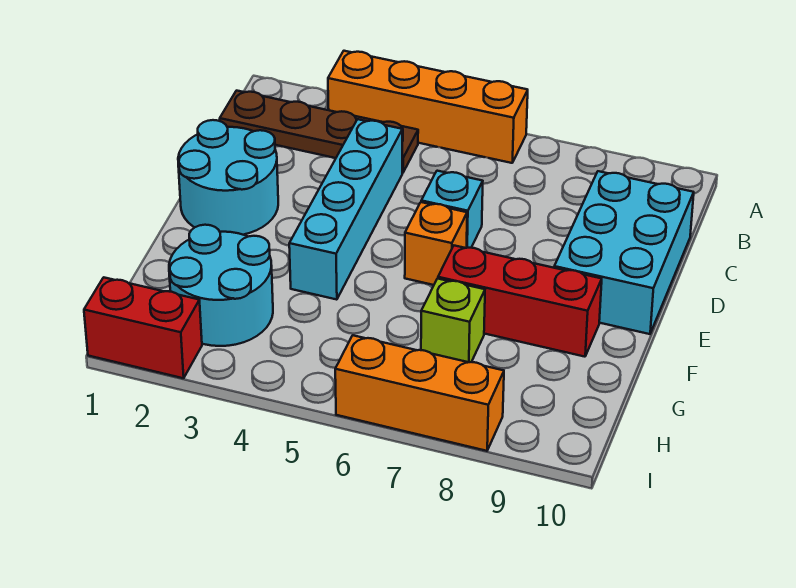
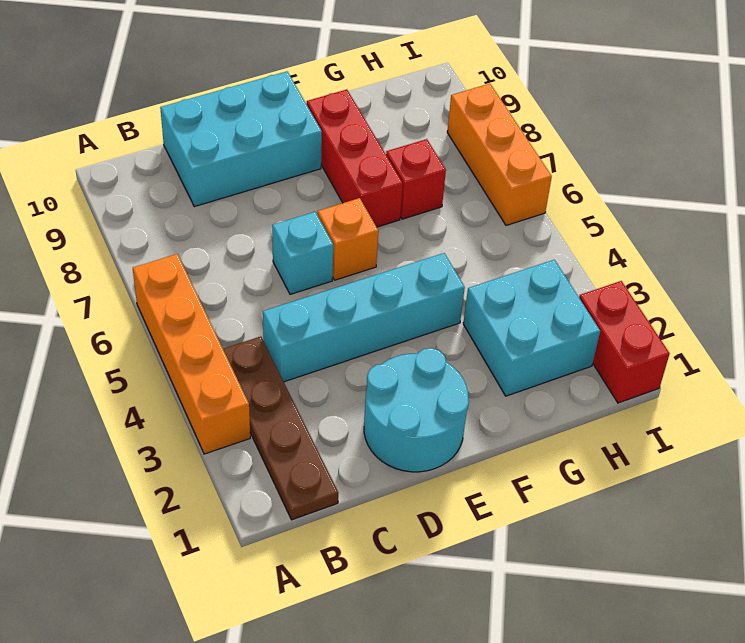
cyan 2x2 round brick [169,225,273,346] -> cyan 2x2 brick [463,260,600,396]
lime 1x1 brick [421,279,485,362] -> red 1x1 brick [386,139,446,219]

